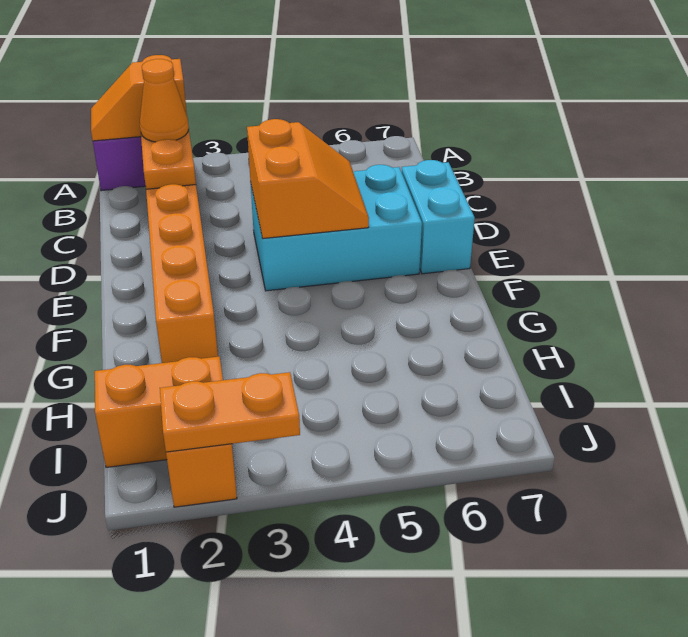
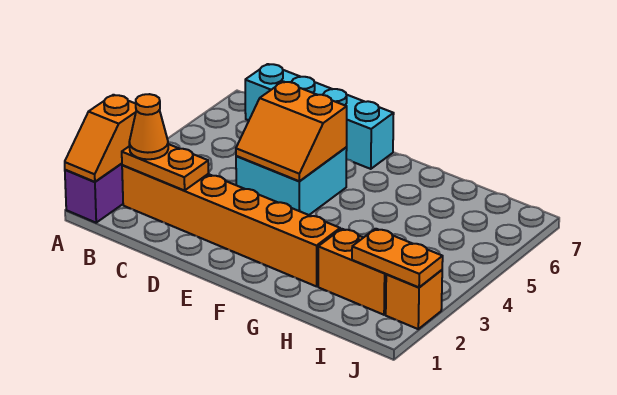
cyan 2x3 brick [250,165,422,291] -> cyan 2x2 brick [236,148,347,215]
orange 2x2 slope [247,119,369,239] -> orange 2x2 slope turned to [236,81,347,181]
cyan 1x2 brick [402,160,475,274] -> cyan 1x4 brick [245,64,394,169]
orange 1x2 brick [95,357,223,467] -> orange 1x2 brick turned to [318,229,387,315]
orange 1x2 plate [160,372,300,452] -> orange 1x2 plate turned to [352,229,443,287]

